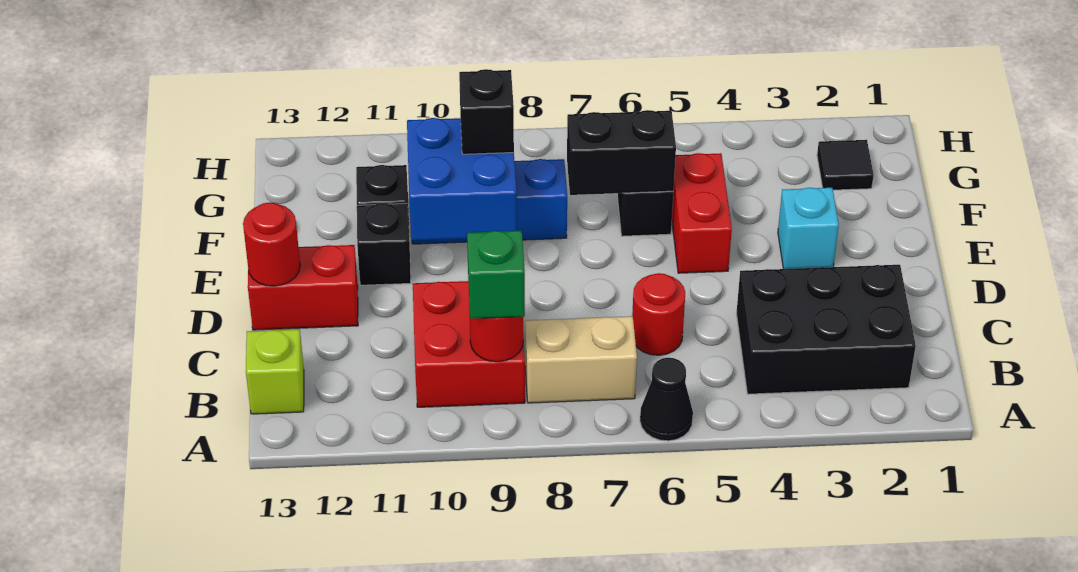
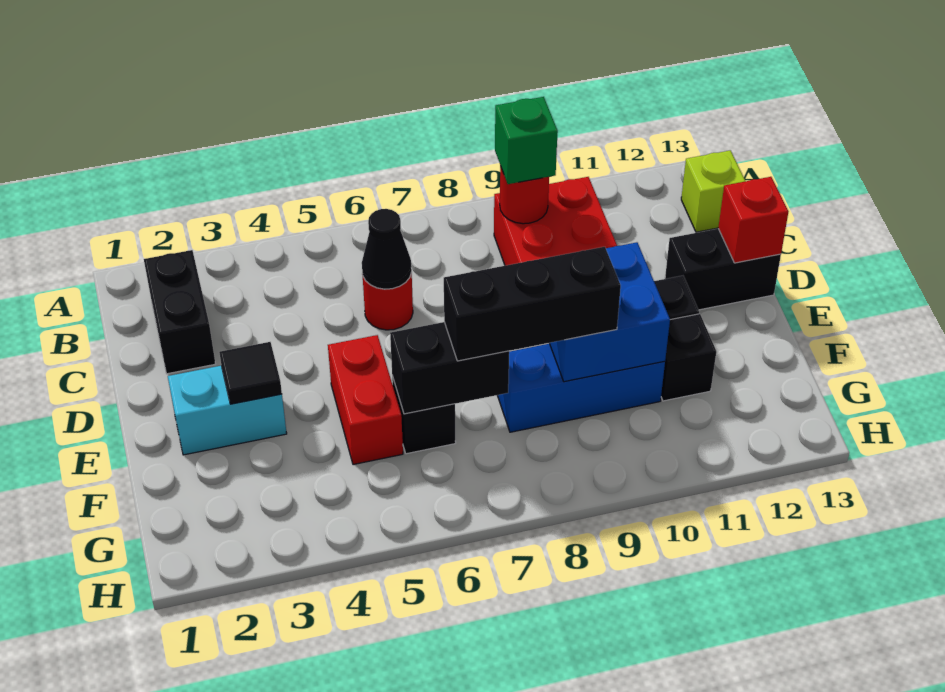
black 1x1 cone [640,358,693,441] -> black 1x1 cone moved to [362,209,412,289]
black 2x3 brick [736,265,916,394] -> black 1x2 brick [144,250,215,374]
tan 1x2 brick [525,316,637,403] -> none
red 1x2 brick [248,245,358,330] -> black 1x2 brick [665,229,781,310]
red 1x1 round brick [243,203,300,286] -> red 1x1 brick [718,177,789,263]
cyan 1x1 brick [778,188,839,269] -> cyan 1x2 brick [168,366,287,455]
black 1x1 brick [459,69,514,154] -> black 1x3 brick [444,247,621,361]
black 1x1 tile [817,140,874,190] -> black 1x1 tile moved to [219,342,282,404]

